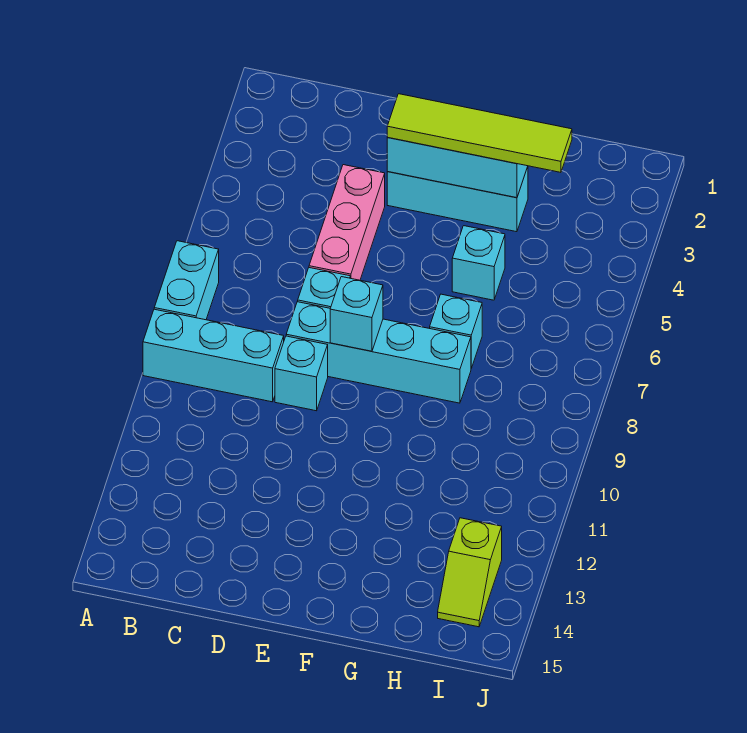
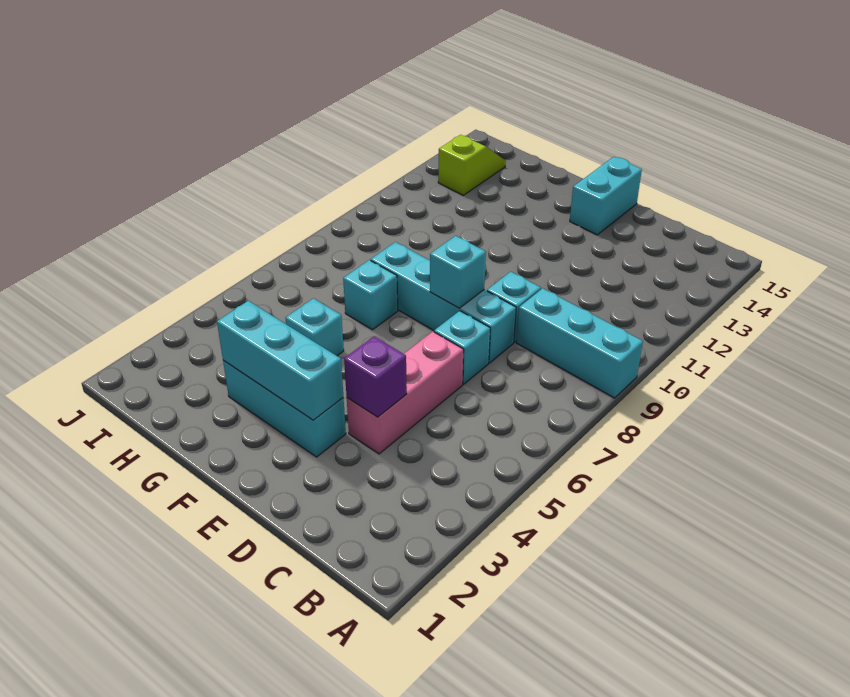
cyan 1x2 brick [154,241,219,320] -> cyan 1x2 brick moved to [570,157,642,235]
none -> purple 1x1 brick [344,337,407,417]
lime 1x4 tile [387,94,572,172] -> none

